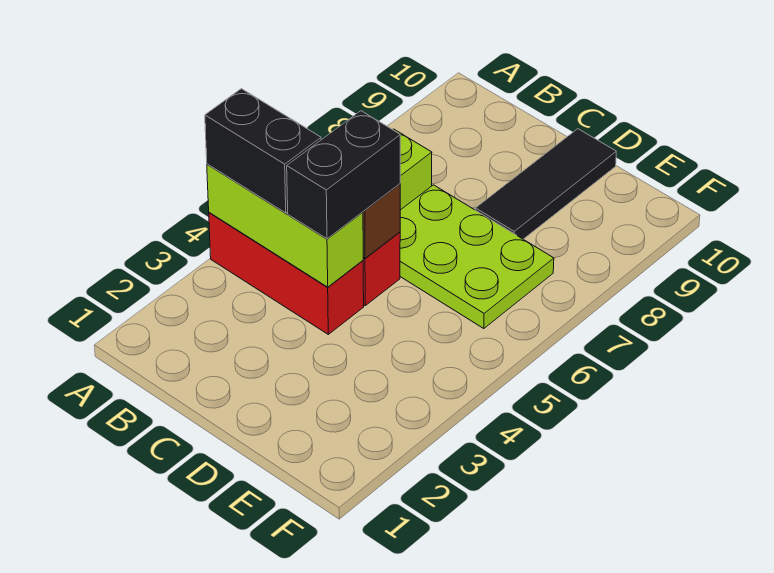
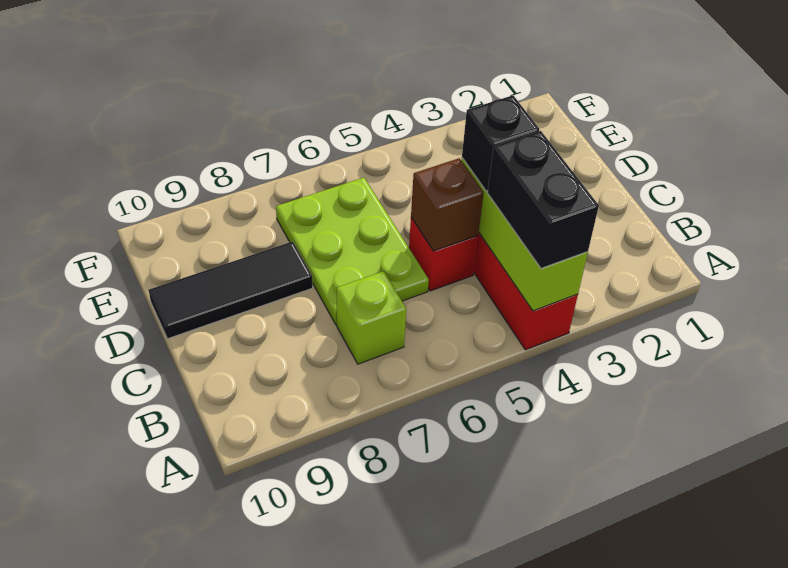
black 1x2 brick [287,111,400,239] -> black 1x1 brick [462,95,539,191]

